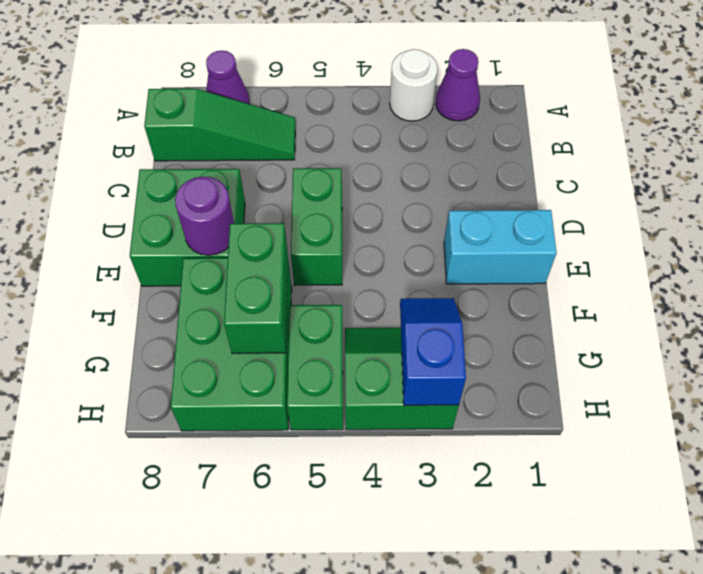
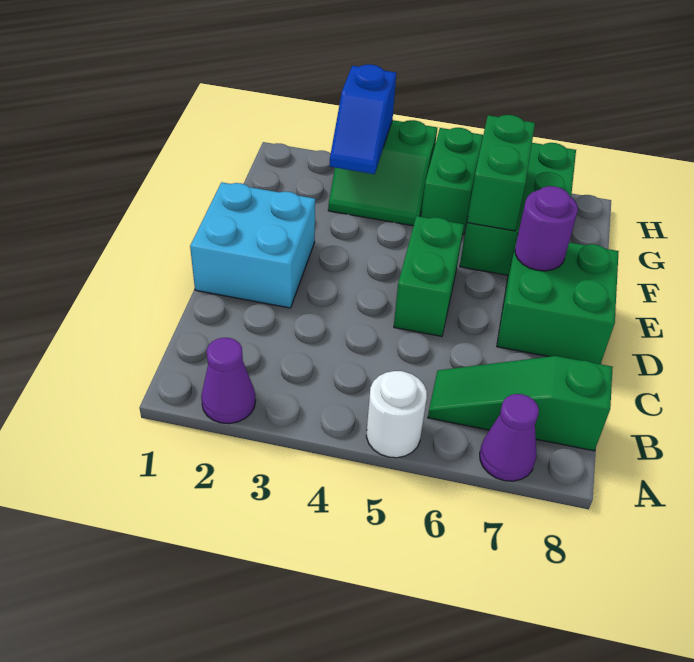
white 1x1 round brick [390,49,437,121] -> white 1x1 round brick moved to [366,371,427,458]
cyan 1x2 brick [444,210,557,284] -> cyan 2x2 brick [190,182,315,308]

